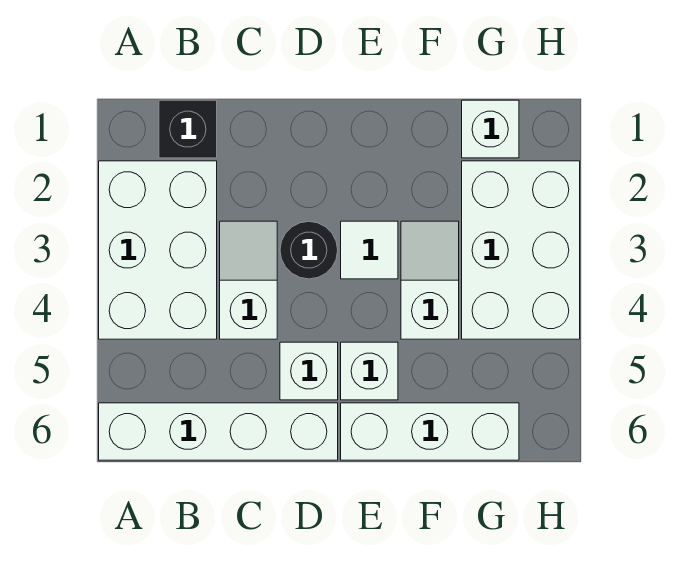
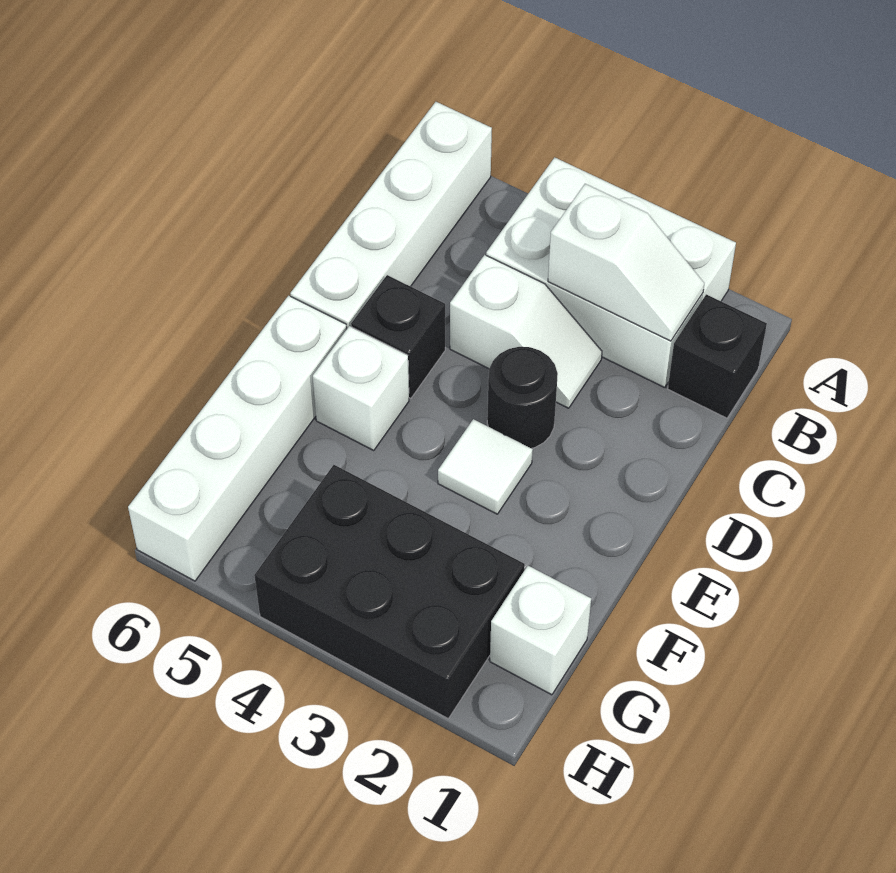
white 1x1 brick [280,342,338,400] -> black 1x1 brick [351,275,445,398]
white 1x3 brick [341,403,519,460] -> white 1x4 brick [128,296,347,581]
white 1x2 slope [401,221,459,339] -> white 1x2 slope moved to [548,184,704,341]
white 2x3 brick [462,161,580,339] -> black 2x3 brick [254,465,525,718]

